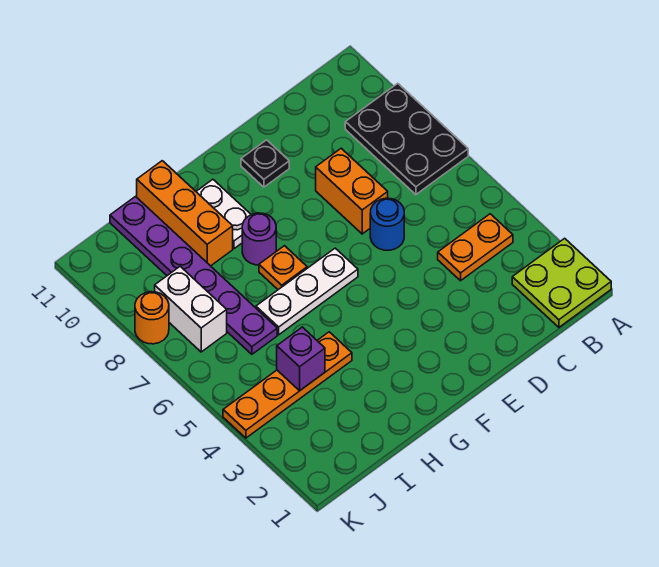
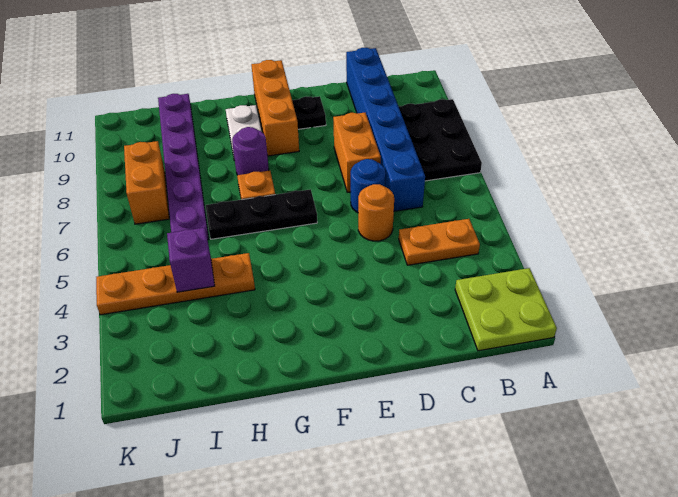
none -> blue 1x6 brick [346,48,425,211]
white 1x3 plate [256,248,358,335] -> black 1x3 plate [206,189,317,239]
orange 1x3 brick [137,161,233,266] -> orange 1x3 brick moved to [251,60,299,156]
white 1x2 brick [155,266,227,352] -> orange 1x2 brick [124,141,169,224]
orange 1x1 round brick [135,292,169,344] -> orange 1x1 round brick moved to [358,184,394,241]

